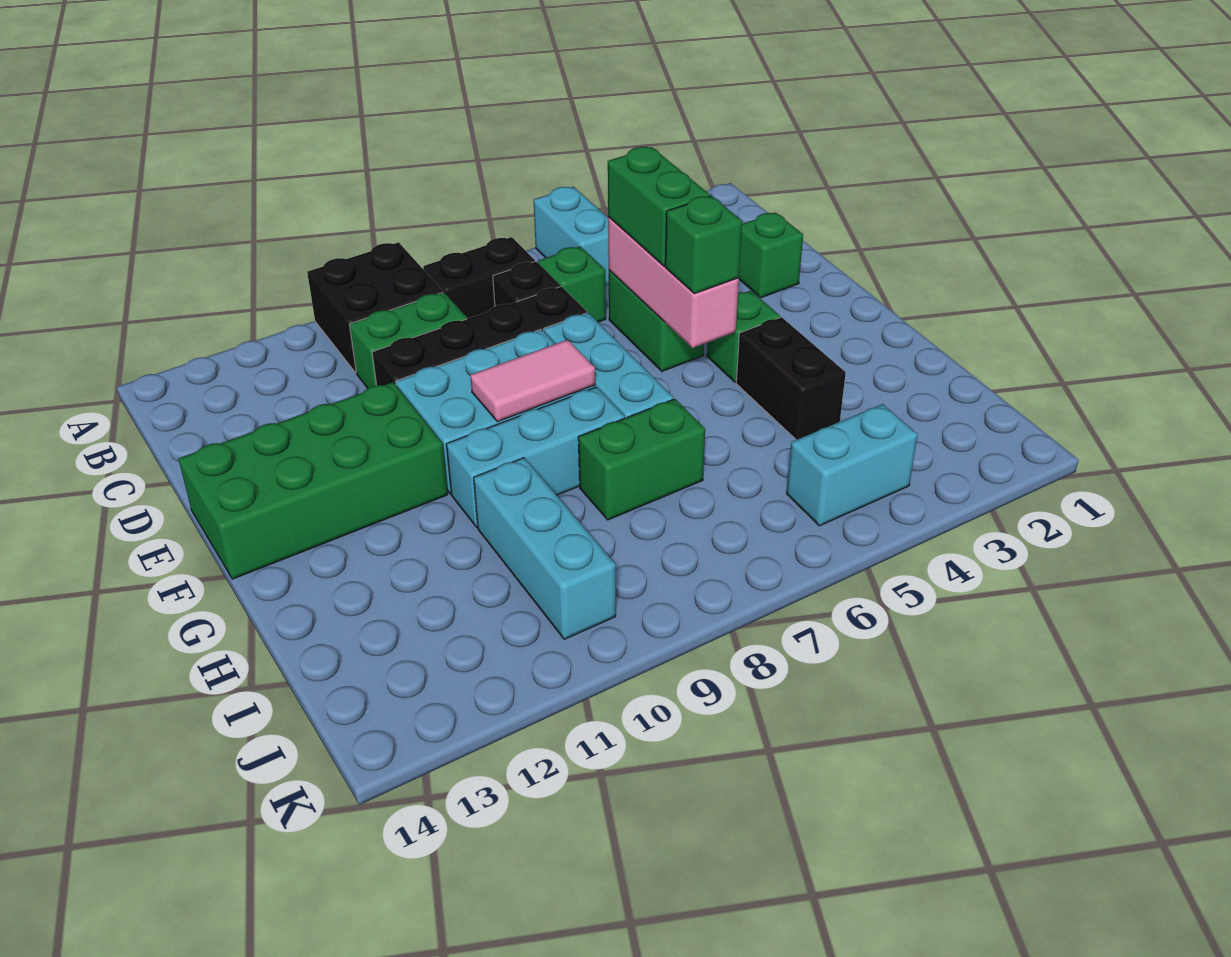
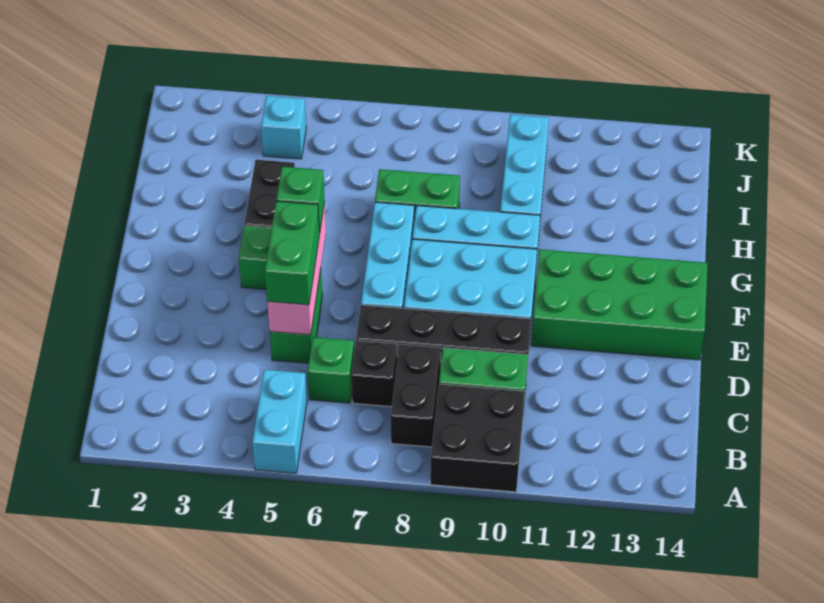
black 1x2 brick [423,237,535,319] -> black 1x2 brick turned to [391,344,441,447]
green 1x1 brick [739,212,803,298] -> none
pink 1x2 tile [470,340,595,422] -> none
cyan 1x2 brick [787,404,918,526] -> cyan 1x1 brick [261,96,306,159]

